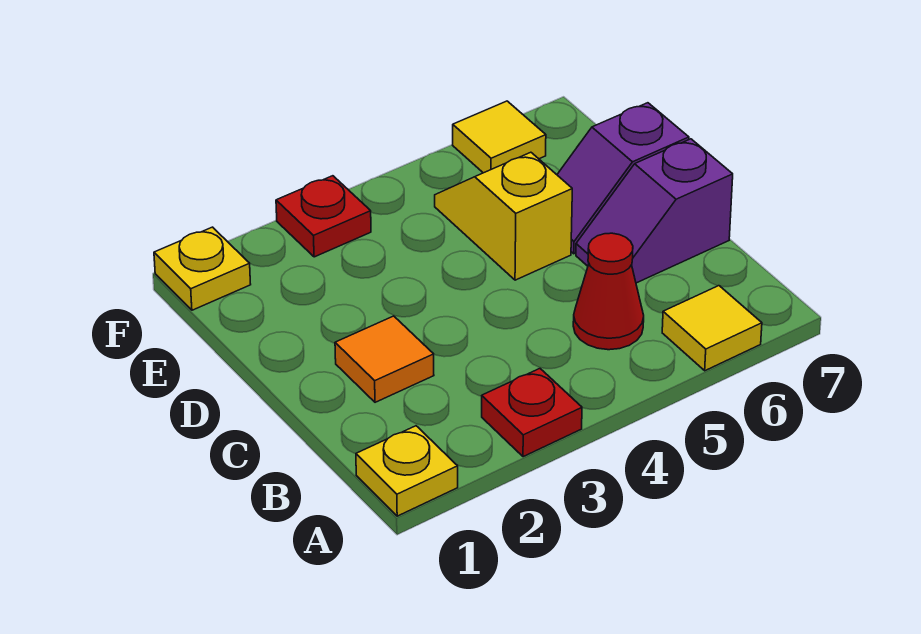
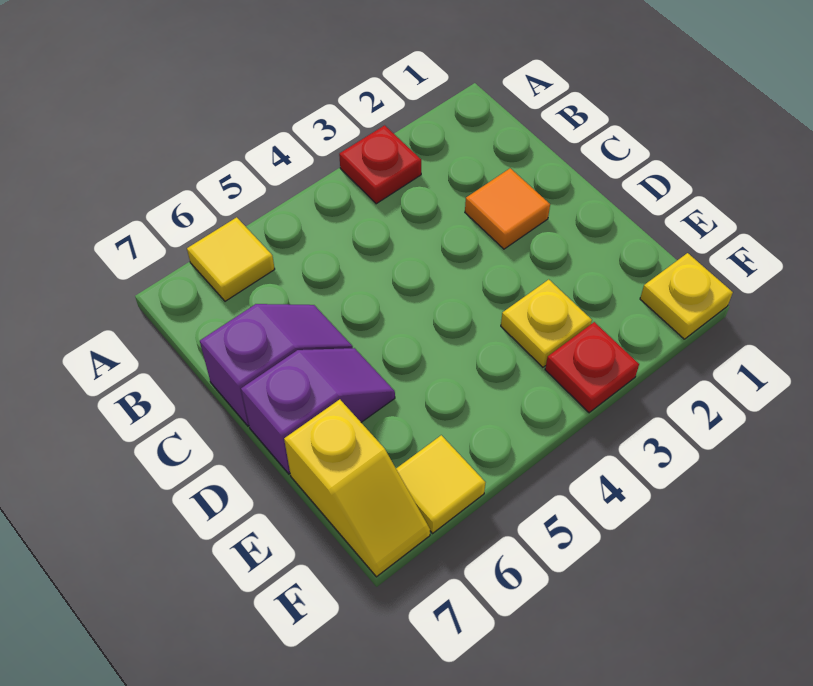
yellow 1x1 plate [356,426,458,516] -> yellow 1x1 plate moved to [501,280,592,367]
red 1x1 cone [573,233,644,350] -> none
yellow 1x2 slope [435,152,572,280] -> yellow 1x2 slope moved to [284,399,430,577]

